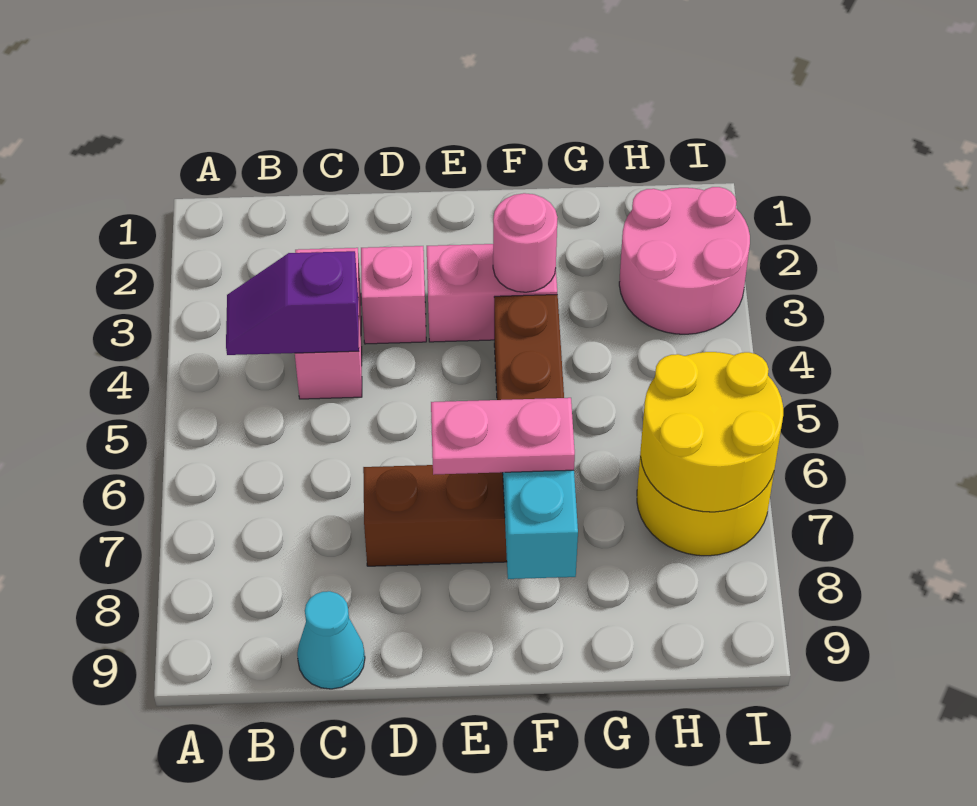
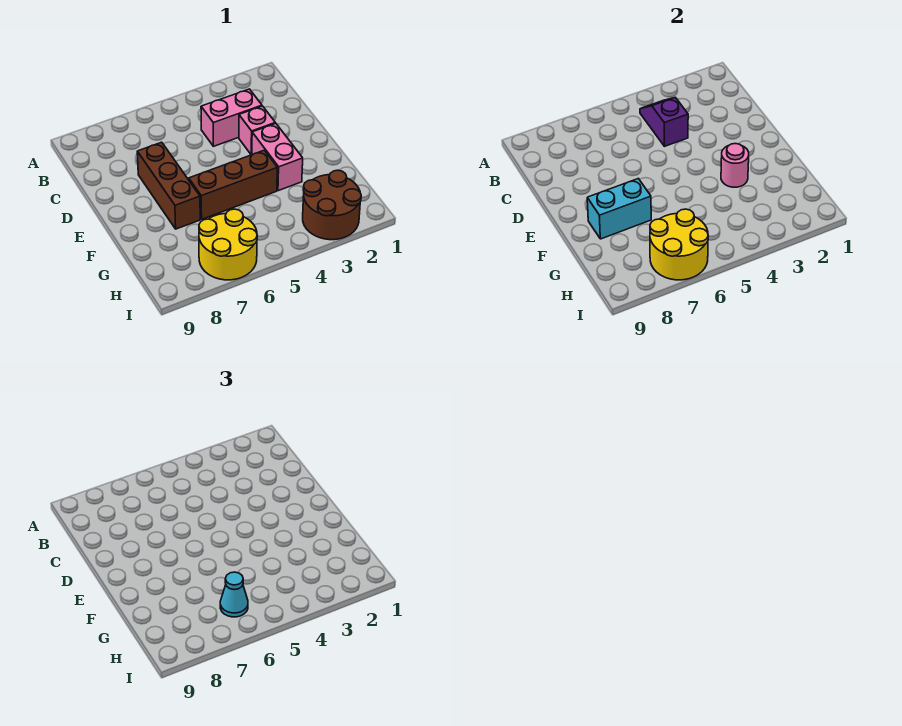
cyan 1x1 cone [297,591,365,689] -> cyan 1x1 cone moved to [220,572,248,617]
pink 1x2 plate [431,398,575,475] -> none
pink 2x2 round brick [619,187,750,334] -> brown 2x2 round brick [303,170,361,240]

